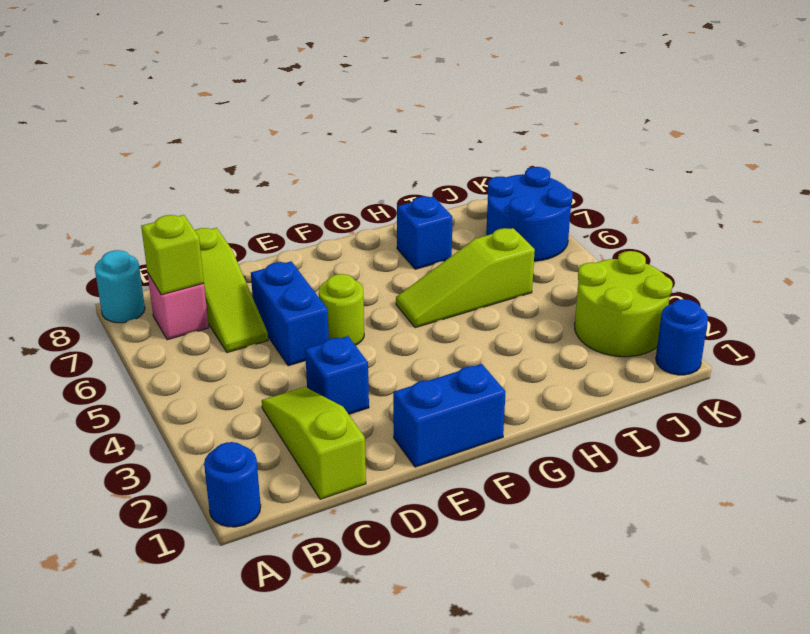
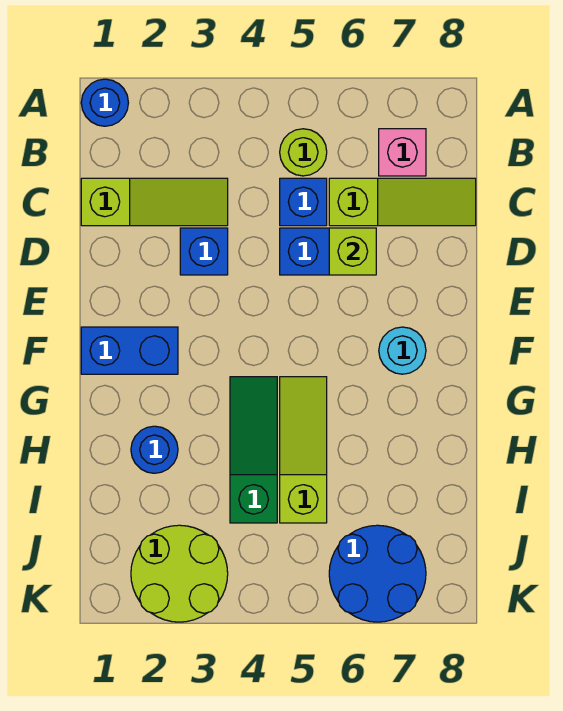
cyan 1x1 round brick [95,250,145,323] -> cyan 1x1 round brick moved to [379,327,426,374]
lime 1x1 brick [141,215,204,295] -> lime 1x1 brick moved to [329,228,376,275]
lime 1x3 slope [195,228,268,353] -> lime 1x3 slope turned to [329,178,476,226]
blue 1x2 brick [393,364,506,467] -> blue 1x2 brick turned to [81,327,178,374]
lime 1x1 round brick [319,274,364,345] -> lime 1x1 round brick moved to [280,129,327,176]
none -> green 1x3 slope [230,377,277,523]
blue 1x1 brick [397,196,452,269] -> blue 1x1 brick moved to [280,178,327,226]
blue 1x1 round brick [656,299,708,375] -> blue 1x1 round brick moved to [131,426,178,473]

